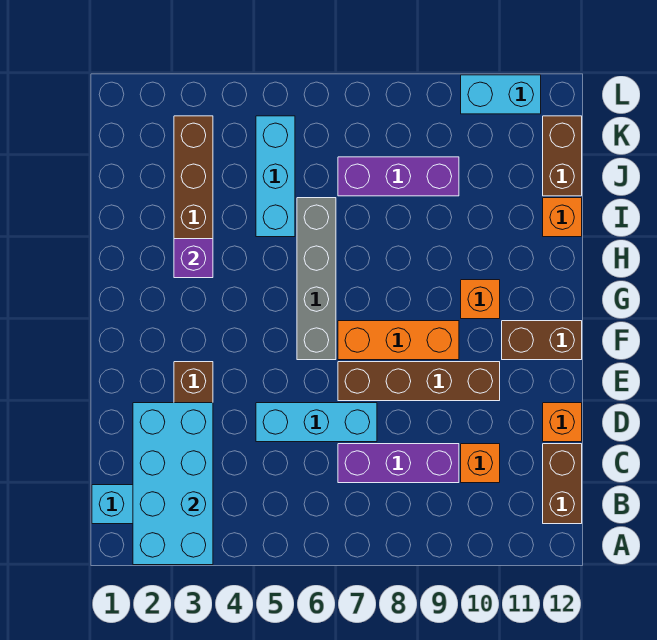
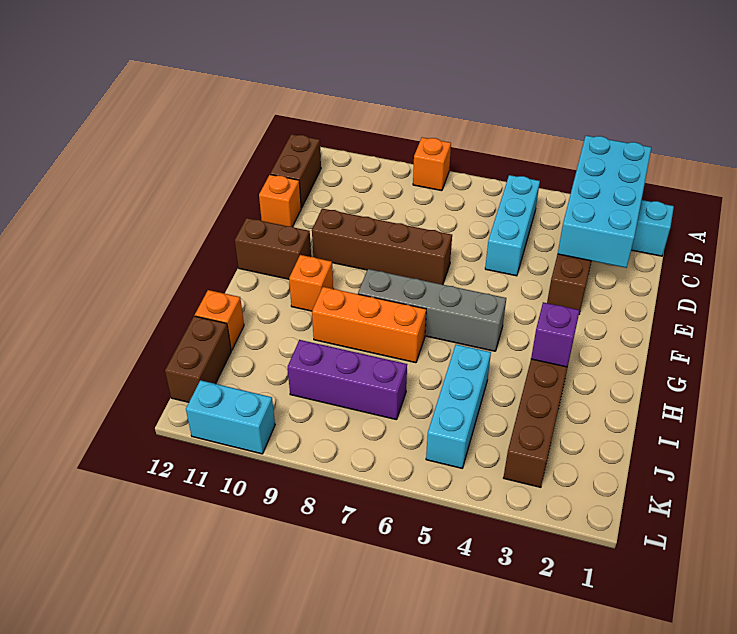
purple 1x3 brick [338,444,459,483] -> none
orange 1x1 brick [461,444,500,483] -> orange 1x1 brick moved to [413,137,451,191]
cyan 1x3 brick [256,403,377,442] -> cyan 1x3 brick turned to [485,175,540,276]
grey 1x4 brick [297,198,336,360] -> grey 1x4 brick turned to [358,269,506,351]
orange 1x3 brick [338,321,459,360] -> orange 1x3 brick moved to [312,287,426,363]

